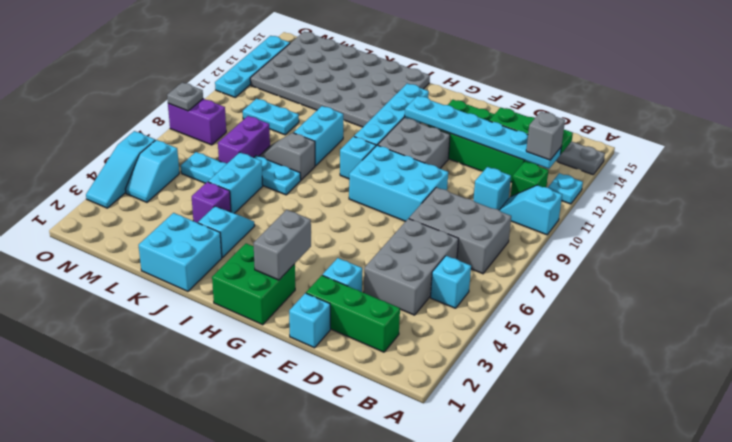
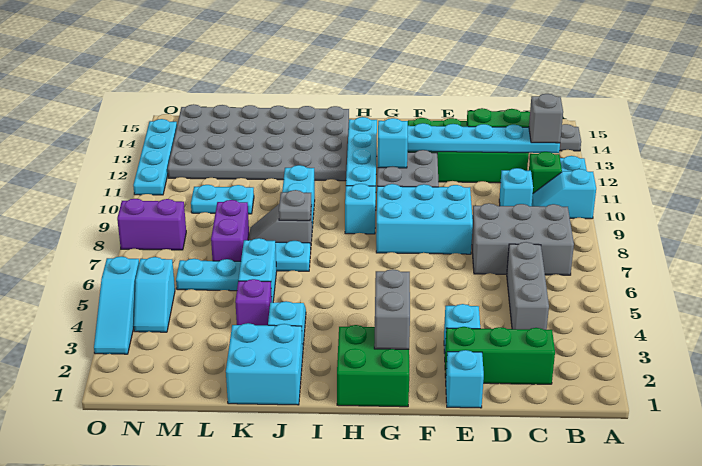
cyan 1x1 brick [431,256,471,308] -> cyan 1x1 brick moved to [378,118,408,168]
grey 2x3 brick [364,219,459,315] -> grey 1x3 brick [507,242,549,330]
grey 1x1 plate [167,82,203,111] -> grey 1x1 plate moved to [279,190,311,221]

